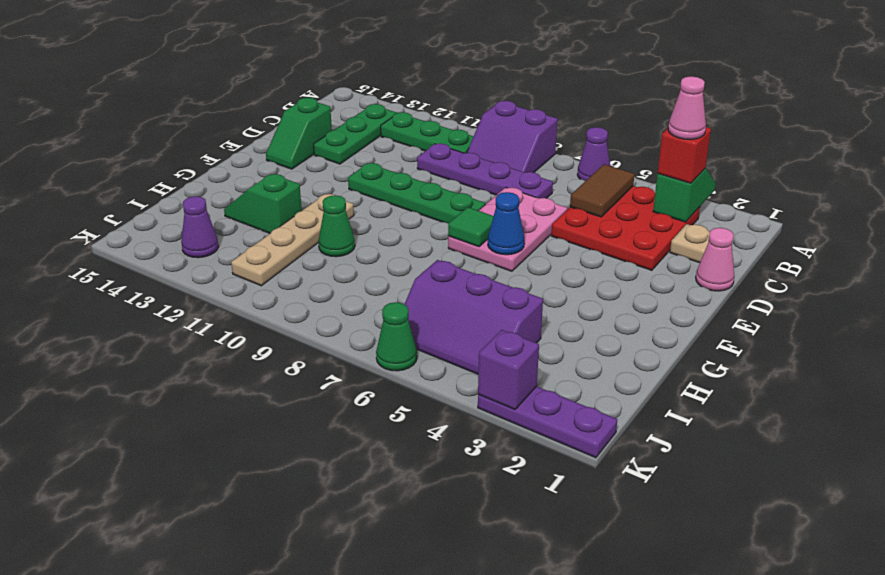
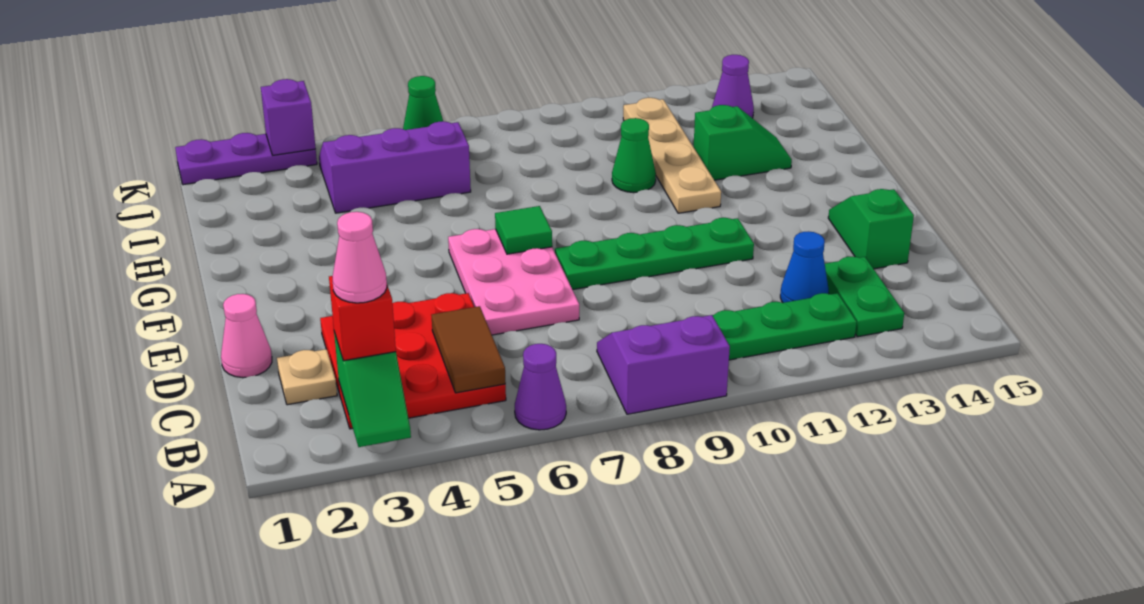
green 1x3 plate [314,104,397,164] -> green 1x2 plate [825,256,904,337]
purple 1x4 plate [417,143,553,198] -> none
blue 1x1 cone [488,192,524,255] -> blue 1x1 cone moved to [780,231,829,303]

